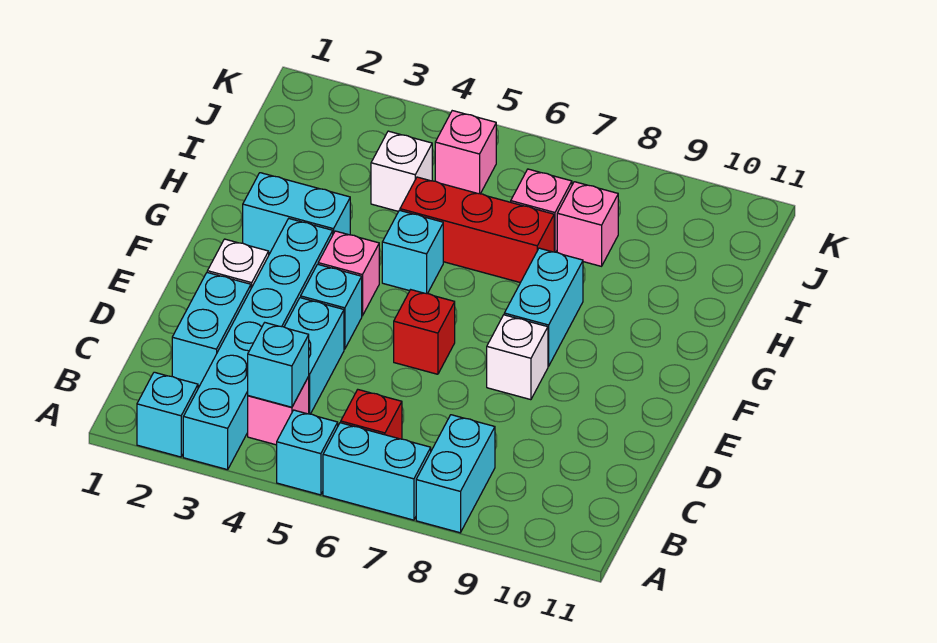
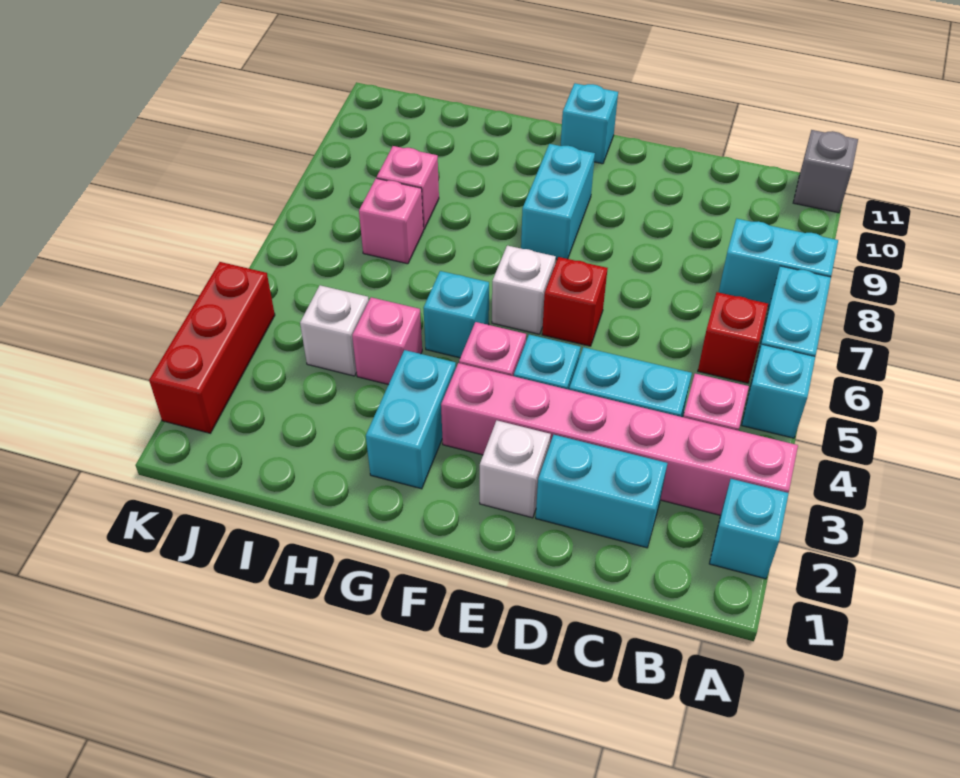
cyan 1x6 brick [183,219,333,470] -> pink 1x6 brick [441,363,798,515]
none -> grey 1x1 brick [793,130,858,213]
cyan 1x1 brick [248,323,309,407] -> cyan 1x1 brick moved to [561,83,618,164]
white 1x1 brick [487,315,548,400] -> white 1x1 brick moved to [492,246,556,334]
cyan 1x2 brick [504,248,583,366] -> cyan 1x2 brick turned to [521,144,595,259]
red 1x3 brick [400,177,554,283] -> red 1x3 brick moved to [149,262,275,433]
pink 1x1 brick [435,111,496,194] -> pink 1x1 brick moved to [352,297,422,385]

